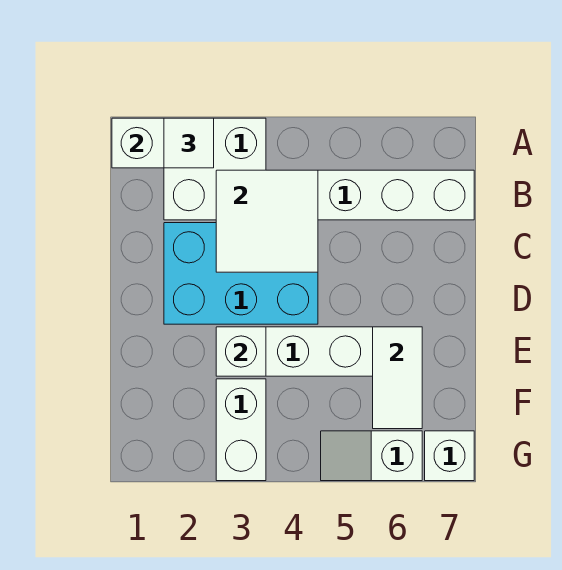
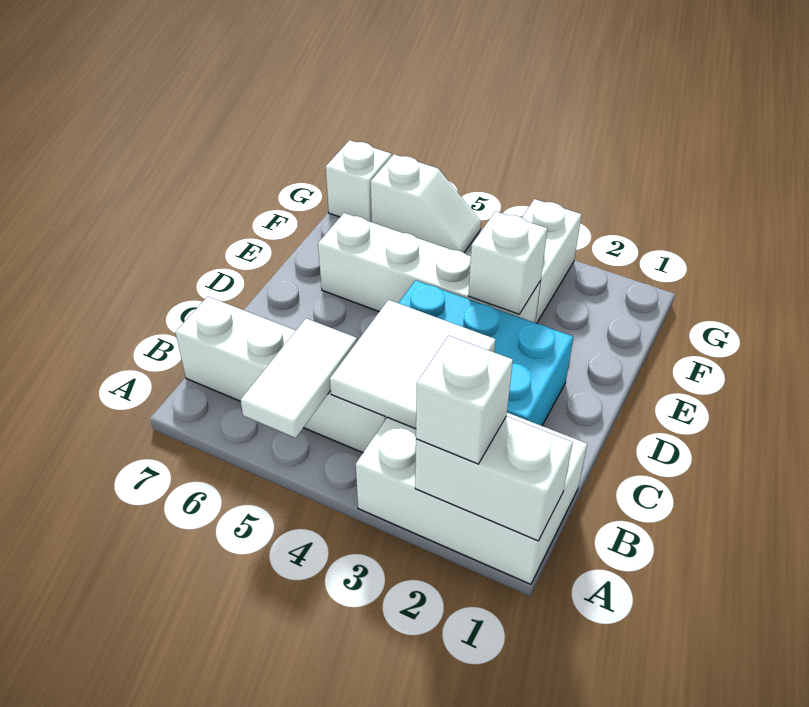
white 2x2 brick [164,118,266,220] -> white 2x3 brick [356,413,587,584]
white 1x1 tile [164,118,214,168] -> white 1x1 brick [416,336,513,464]
white 1x2 tile [373,327,422,429] -> white 1x2 tile moved to [240,319,357,438]

